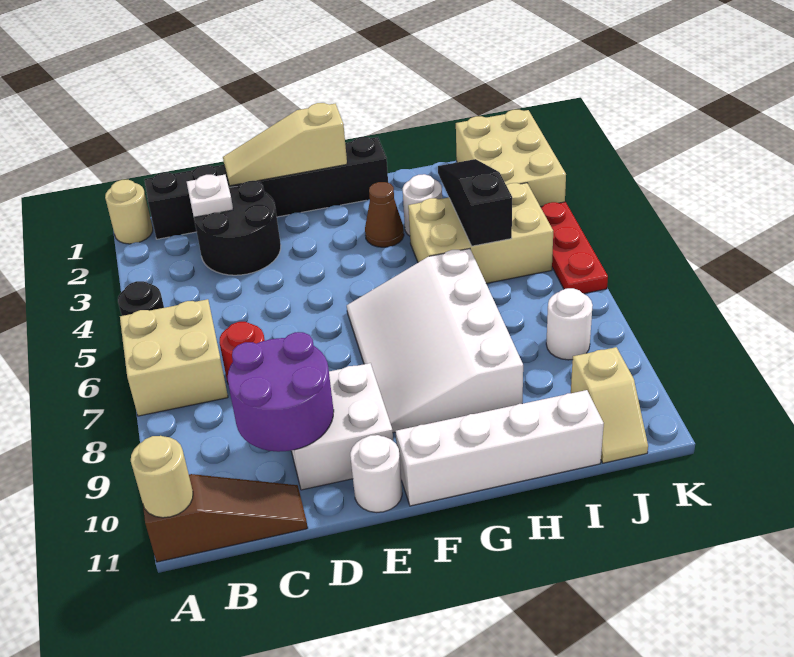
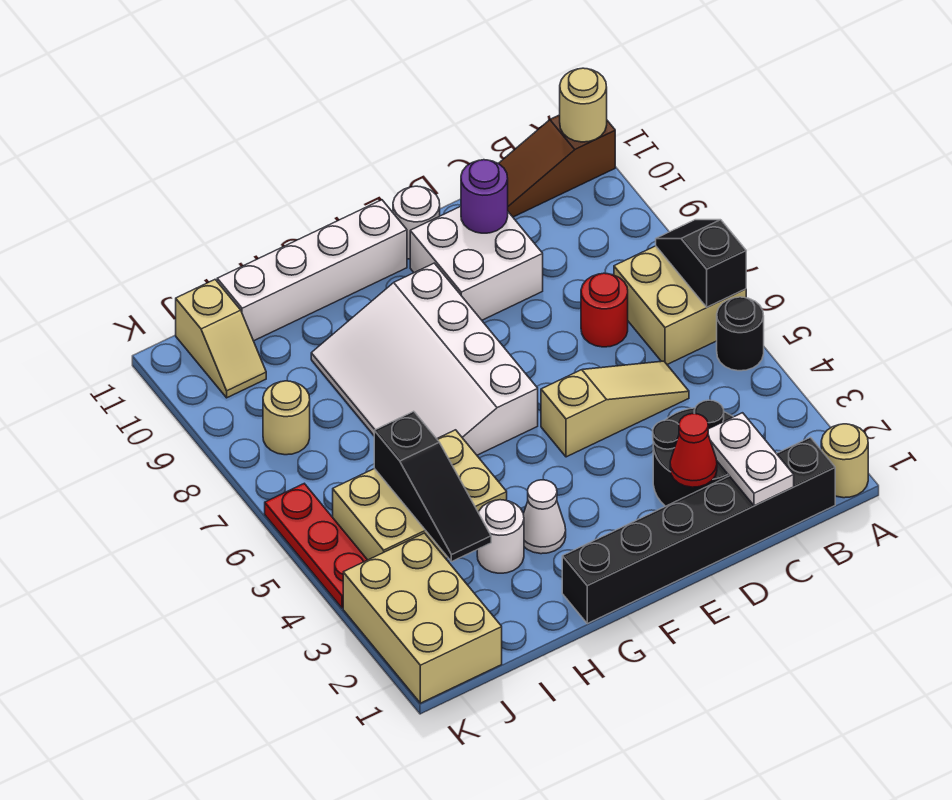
none -> black 1x2 slope [656,220,746,307]
white 1x1 plate [187,175,233,217] -> white 1x2 plate [708,413,794,506]
purple 2x2 round brick [228,332,334,452] -> purple 1x1 round brick [461,160,508,233]
tan 1x3 slope [223,103,347,186] -> tan 1x3 slope moved to [541,361,689,457]
none -> red 1x1 cone [670,413,717,487]
white 3x4 slope [347,249,523,433] -> white 3x4 slope turned to [311,263,538,455]
brown 1x1 cone [365,182,404,247] -> white 1x1 cone [523,480,566,554]
white 1x1 round brick [546,288,593,360] -> tan 1x1 round brick [263,381,310,455]
tan 1x2 slope [571,347,648,463] -> tan 1x2 slope turned to [176,280,266,398]

